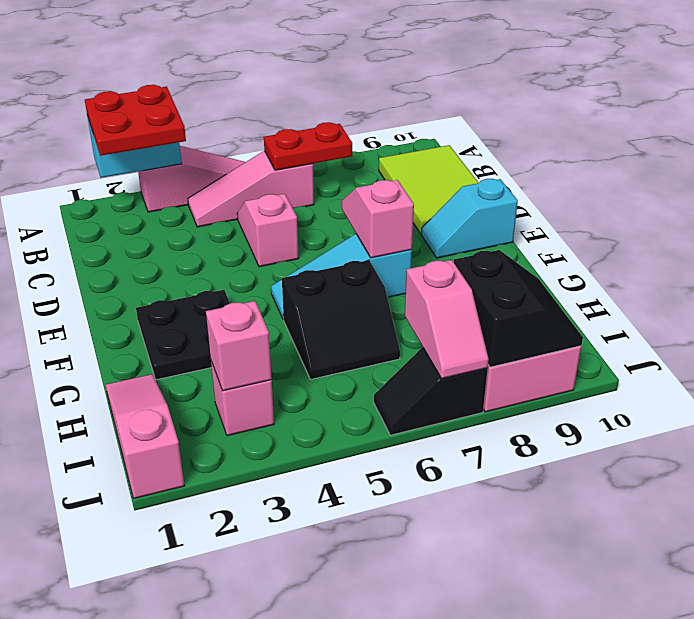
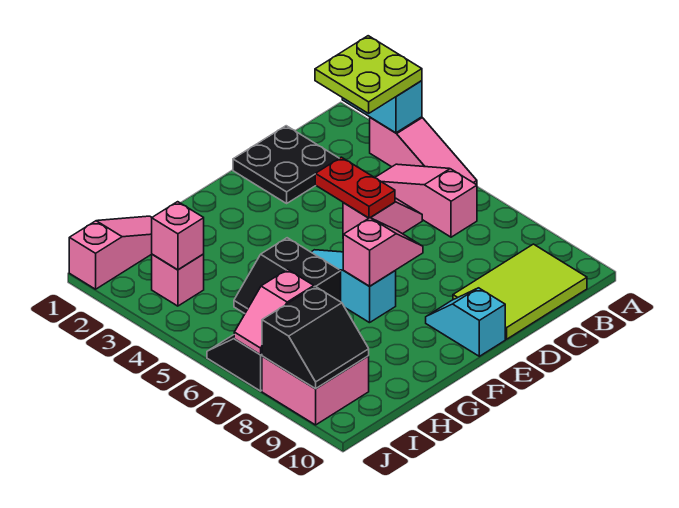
red 2x2 plate [85,85,186,156] -> lime 2x2 plate [315,36,422,113]
red 1x2 plate [264,122,352,170] -> red 1x2 plate moved to [315,157,395,218]
black 2x2 plate [136,290,230,380] -> black 2x2 plate moved to [233,126,339,203]

